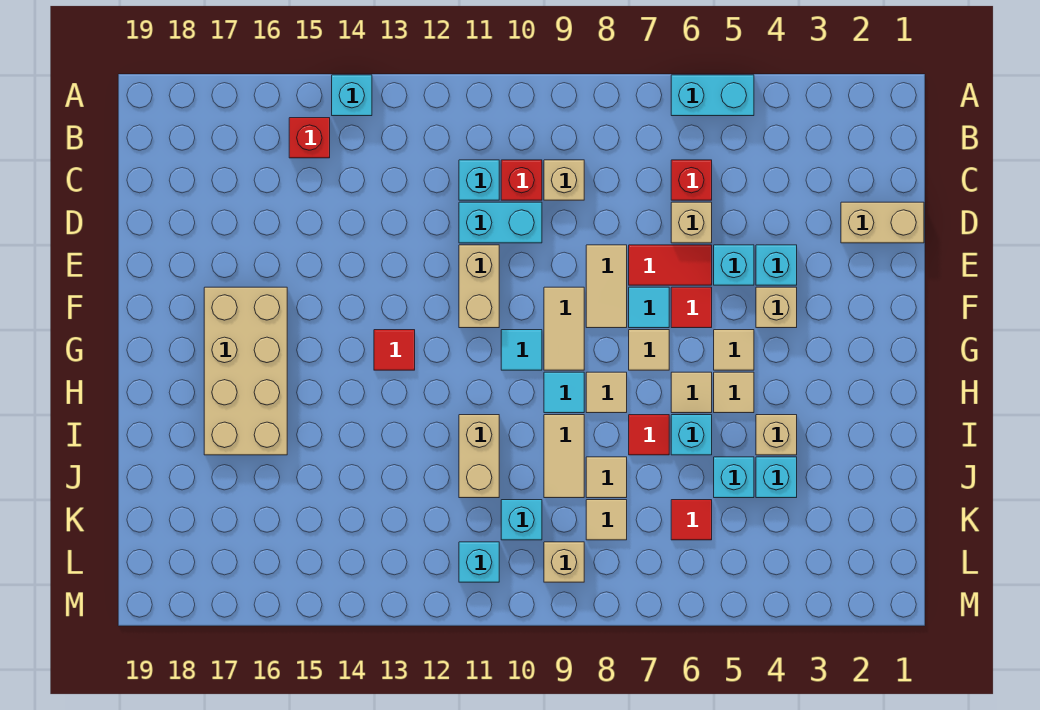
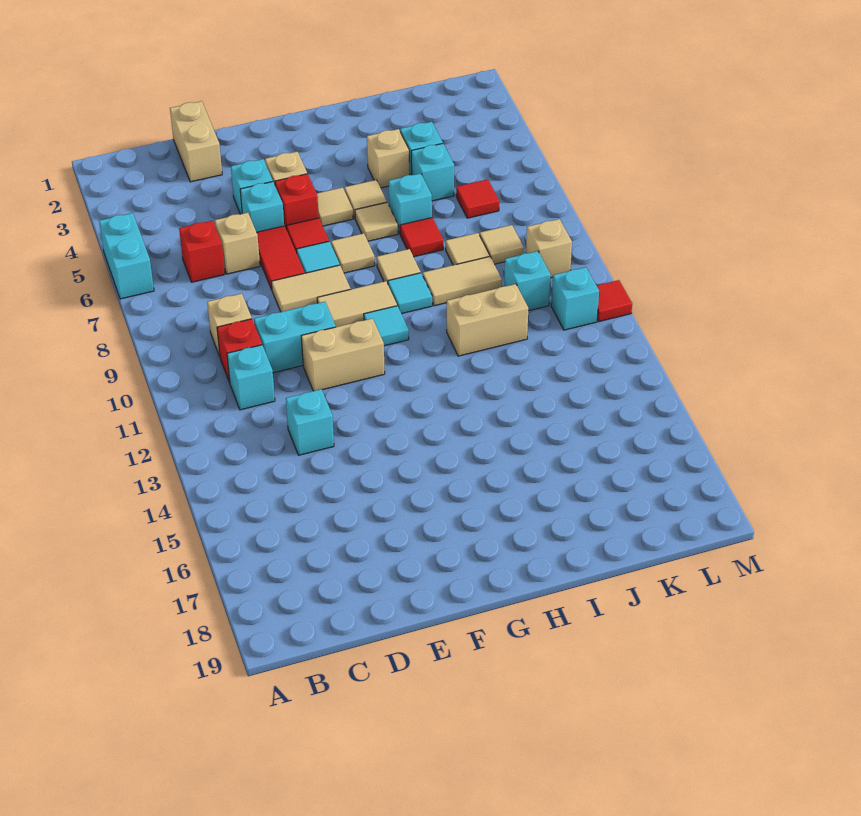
cyan 1x1 brick [332,75,372,116] -> cyan 1x1 brick moved to [286,389,334,455]
red 1x1 brick [289,118,330,158] -> red 1x1 brick moved to [275,174,319,230]
cyan 1x2 brick [459,202,542,243] -> cyan 1x2 brick turned to [254,302,336,373]
tan 2x4 brick [204,287,287,455] -> none
red 1x1 tile [374,330,415,370] -> red 1x1 tile moved to [597,280,632,322]

